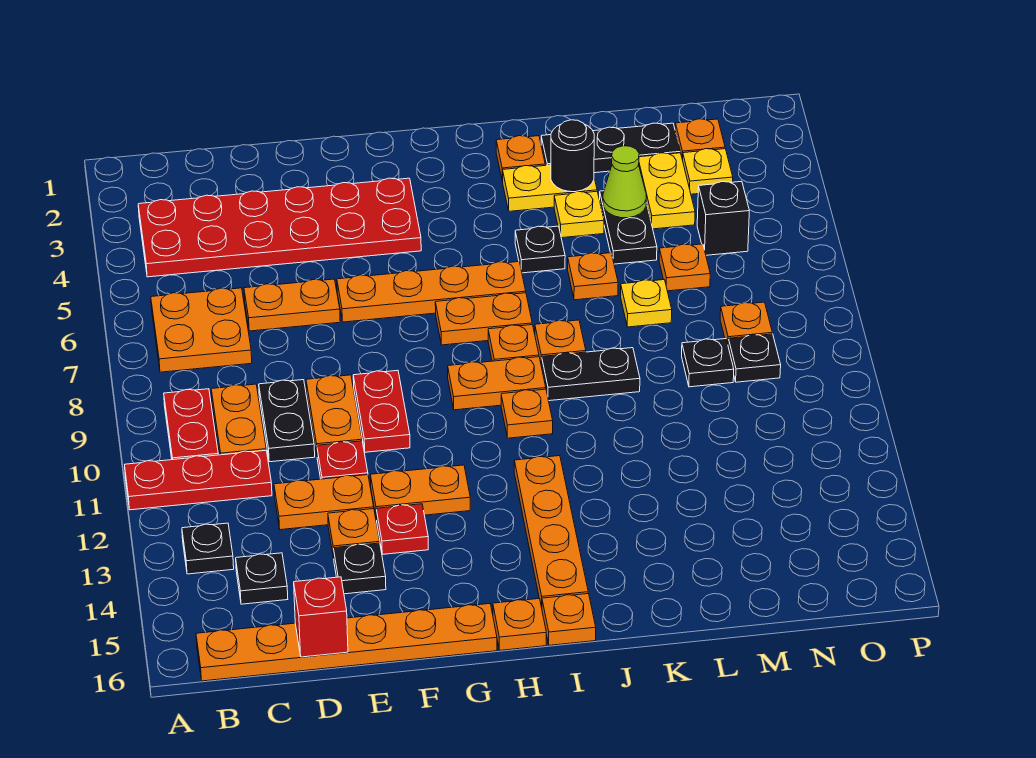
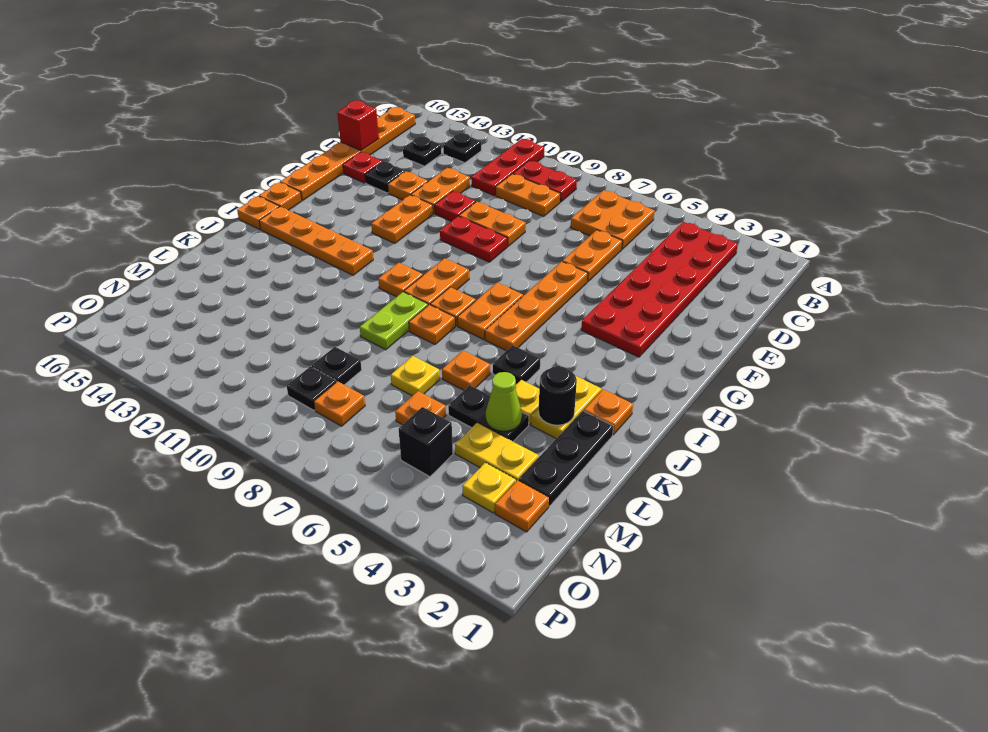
black 1x2 plate [259,380,315,462] -> none
red 1x1 plate [376,504,428,554] -> red 1x1 plate moved to [343,152,382,183]
black 1x2 plate [542,348,640,401] -> lime 1x2 plate [360,292,428,350]

